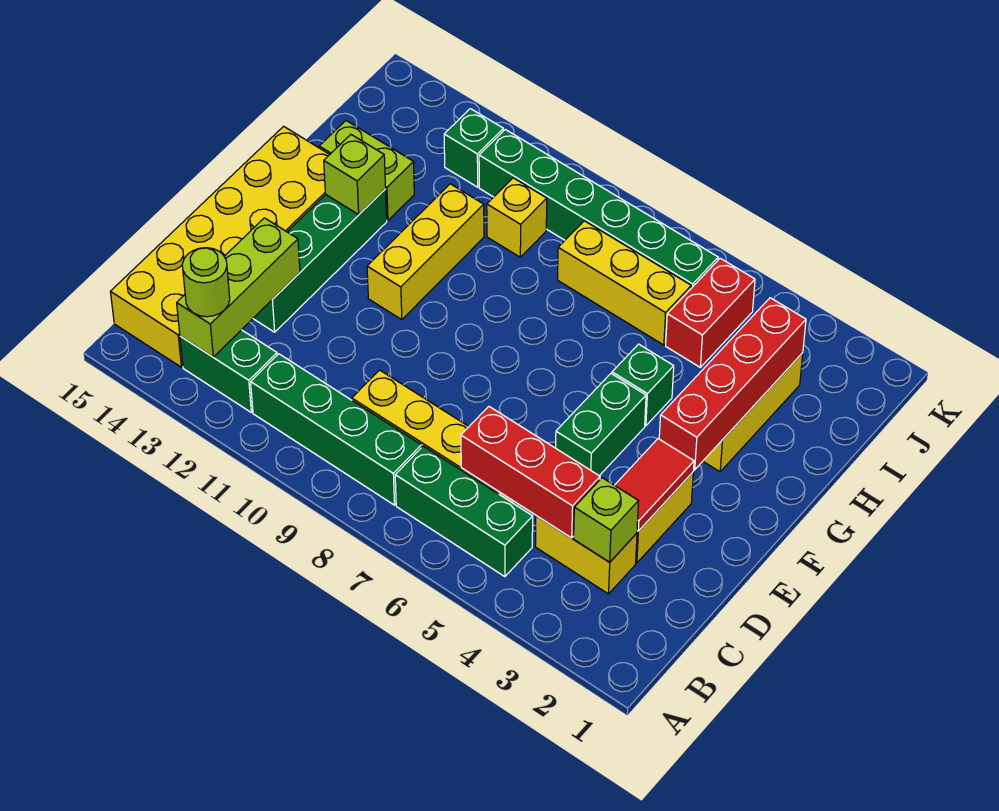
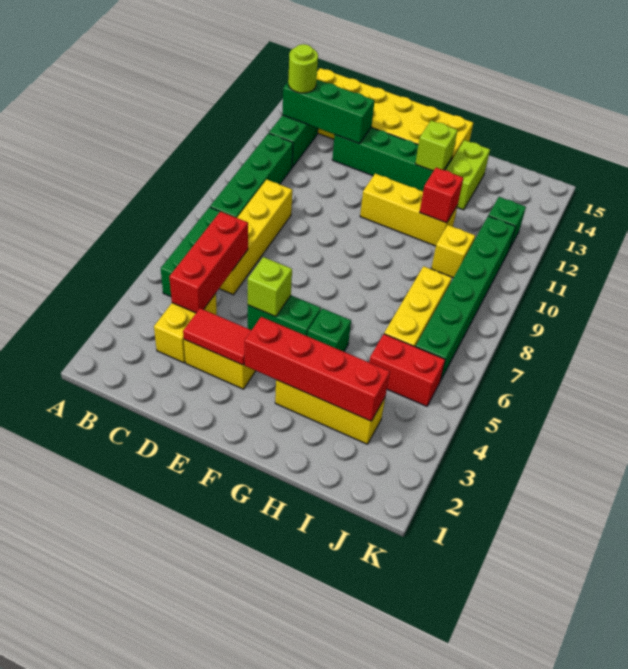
lime 1x3 brick [177,218,300,357] -> green 1x3 brick [282,80,375,144]
lime 1x1 brick [574,478,638,562] -> lime 1x1 brick moved to [248,257,292,317]
none -> red 1x1 brick [420,168,463,223]

